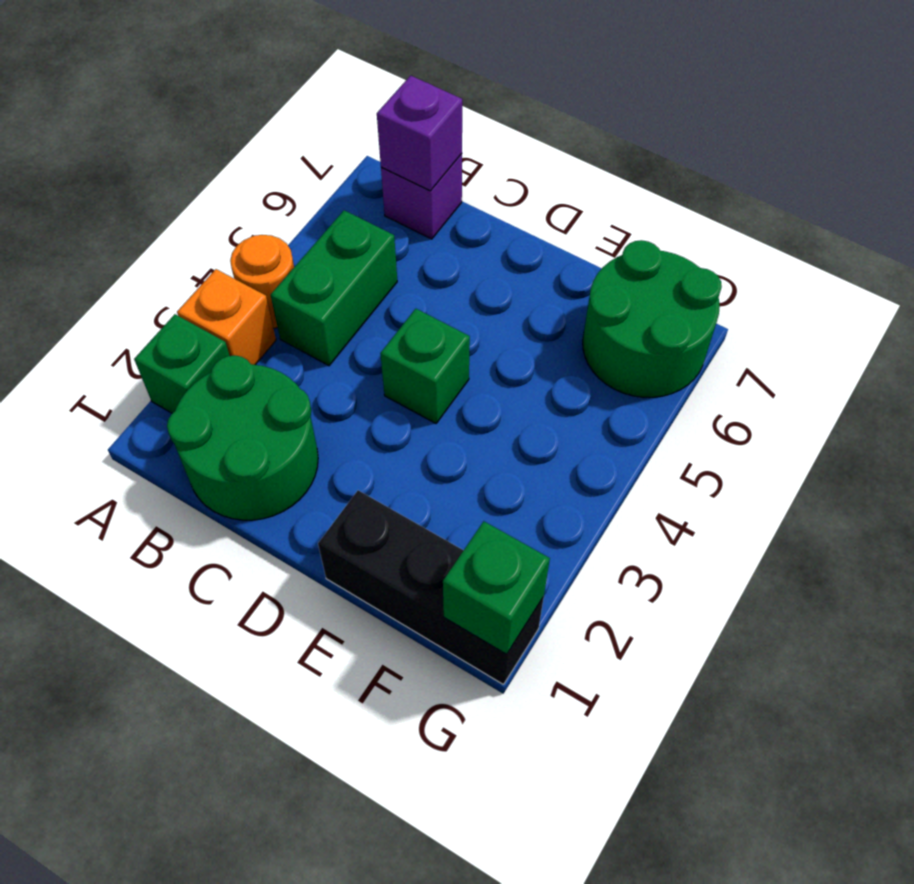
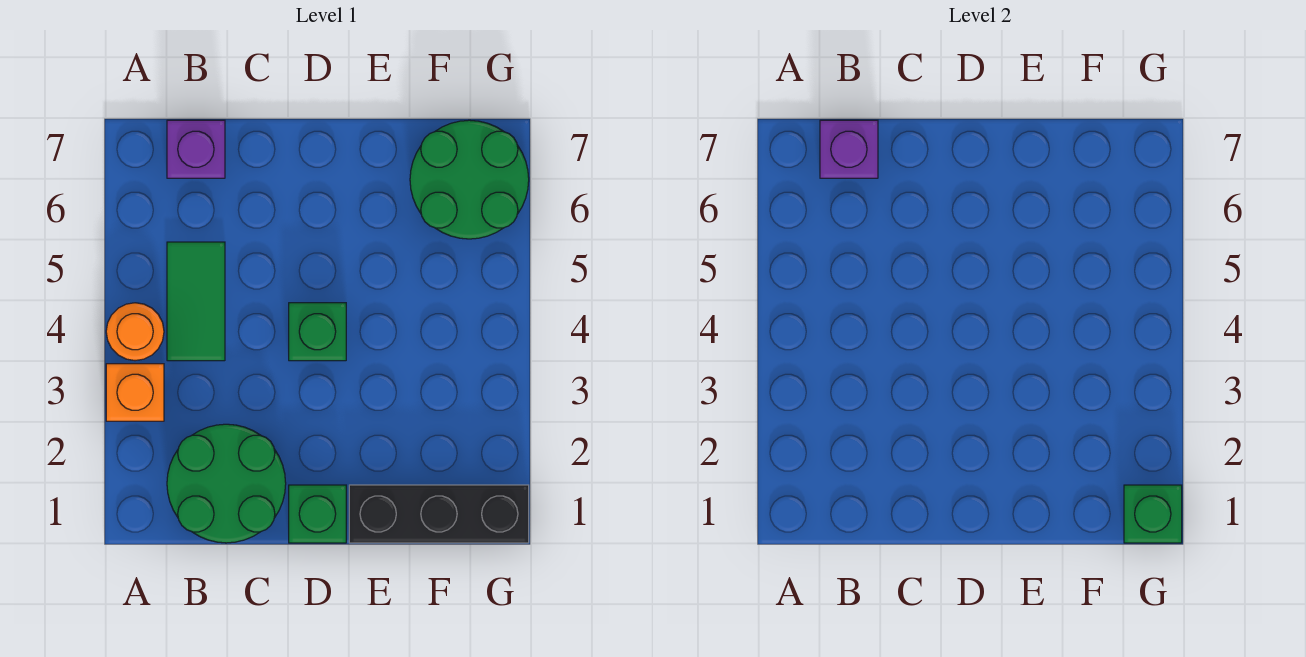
green 1x1 brick [134,314,230,413] -> green 1x1 brick moved to [289,485,346,543]
green 1x2 brick [271,210,397,366] -> green 1x2 tile [167,242,225,361]

